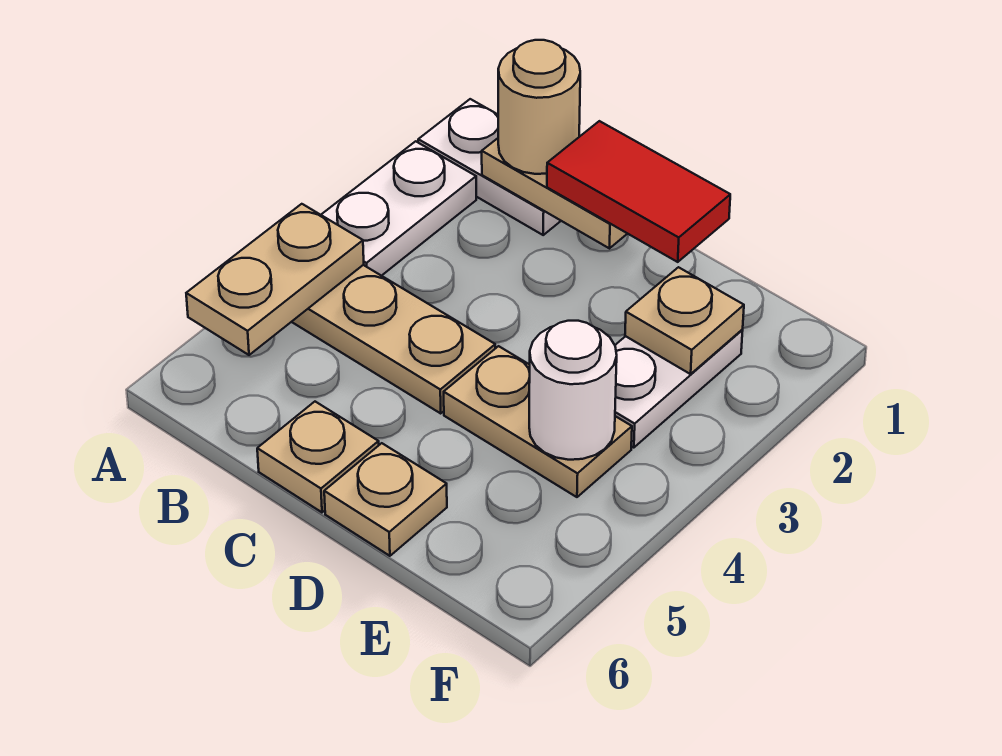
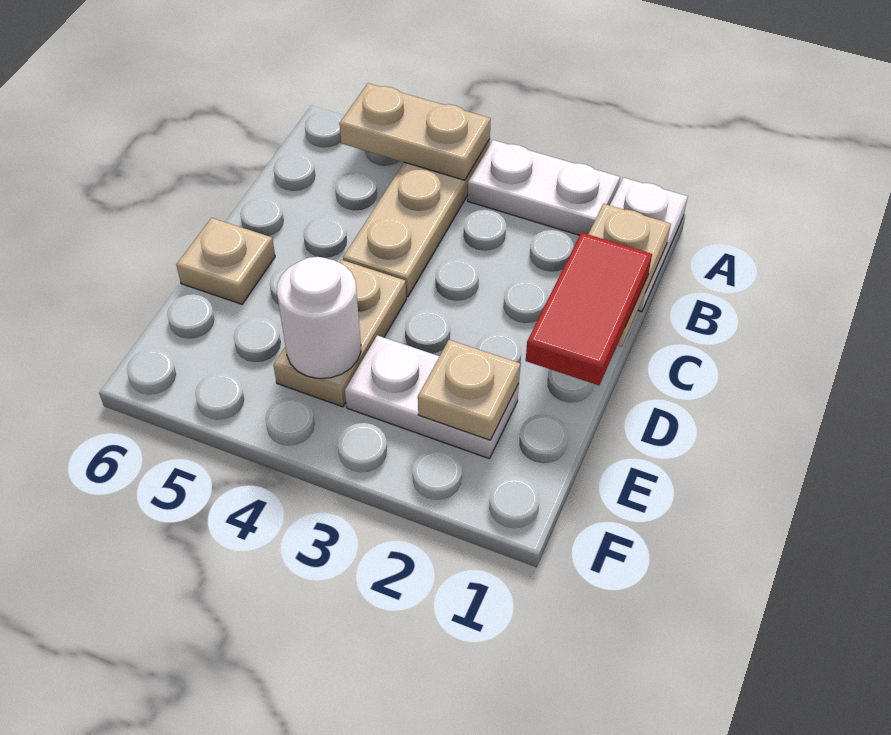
tan 1x1 round brick [498,40,580,174] -> none
tan 1x1 plate [257,402,379,512] -> none

